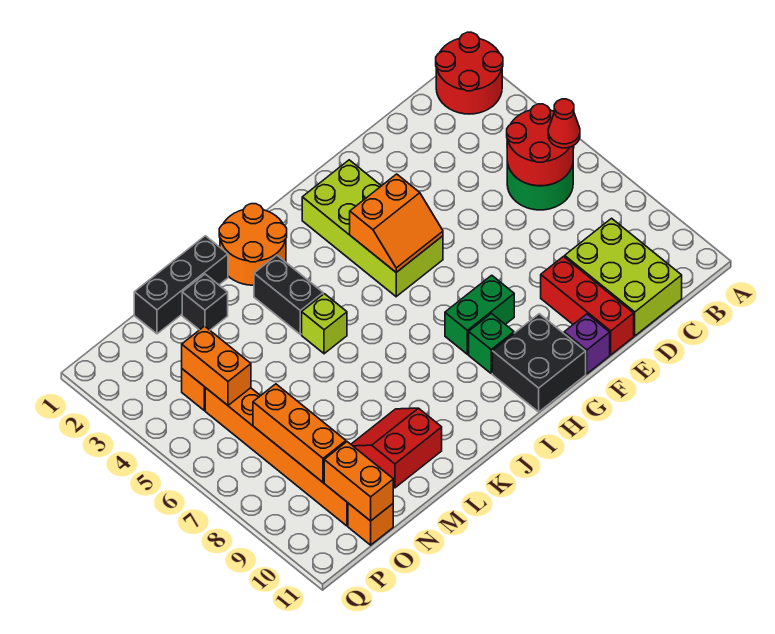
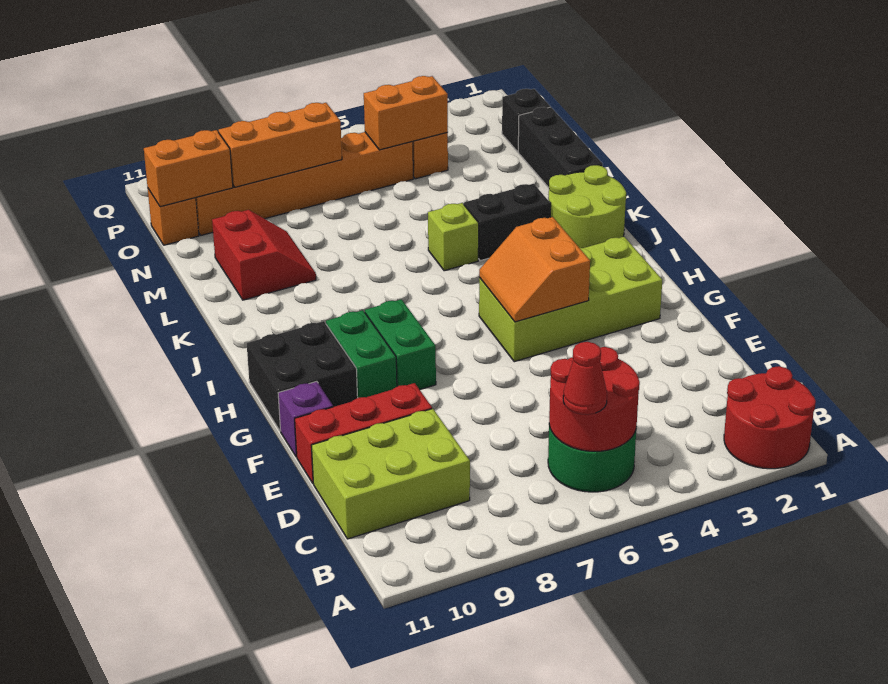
green 1x1 brick [469,314,514,373] -> green 1x2 brick [326,310,397,398]
orange 2x2 round brick [219,204,287,285] -> lime 2x2 round brick [548,165,626,248]
black 1x1 brick [182,274,228,330] -> black 1x1 brick moved to [502,89,550,152]

